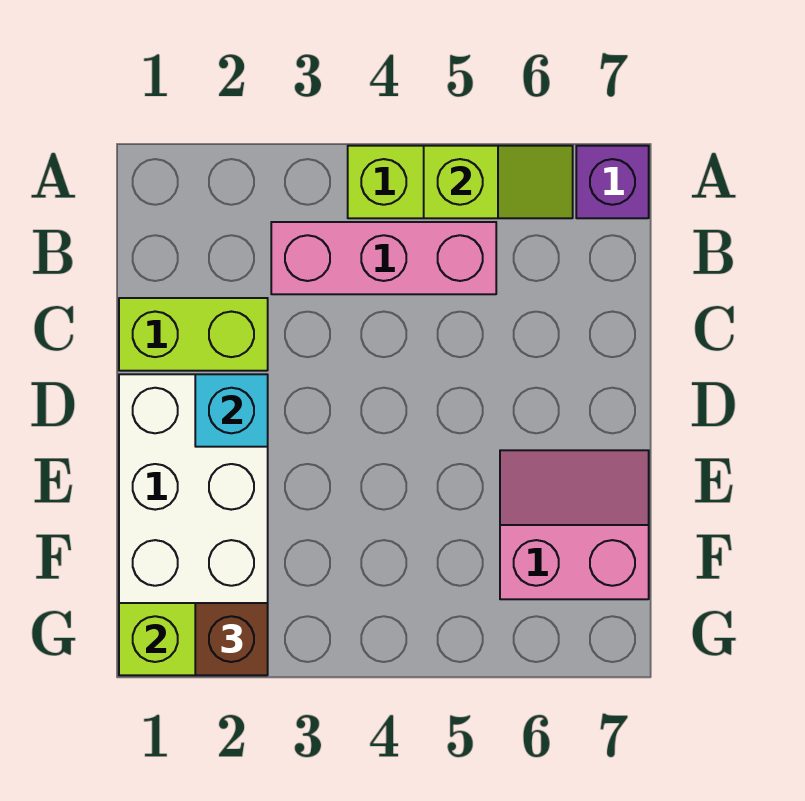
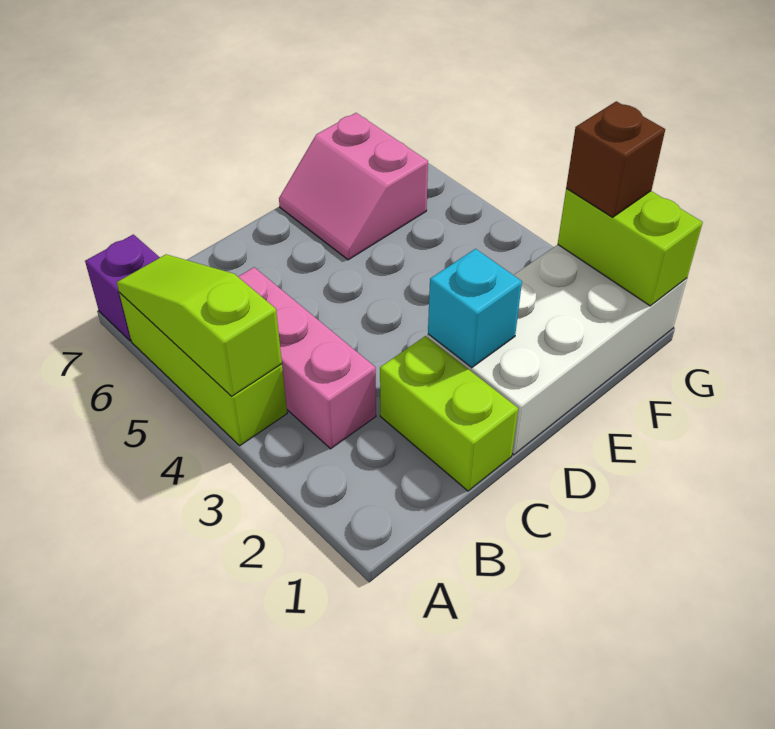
lime 1x2 slope [424,146,573,218] -> lime 1x3 slope [117,254,282,396]

